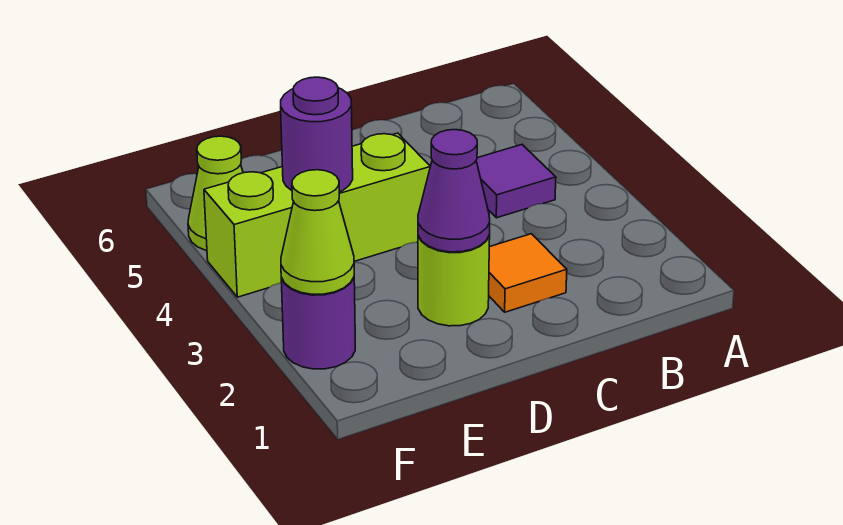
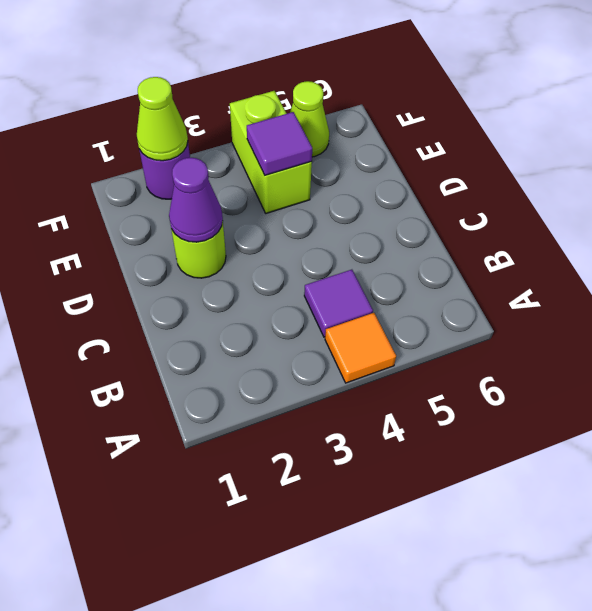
orange 1x1 tile [489,234,567,312] -> orange 1x1 tile moved to [325,313,396,383]
lime 1x3 brick [204,133,430,297] -> lime 1x2 brick [230,91,312,213]
purple 1x1 round brick [281,77,353,192] -> purple 1x1 tile [247,112,312,175]

